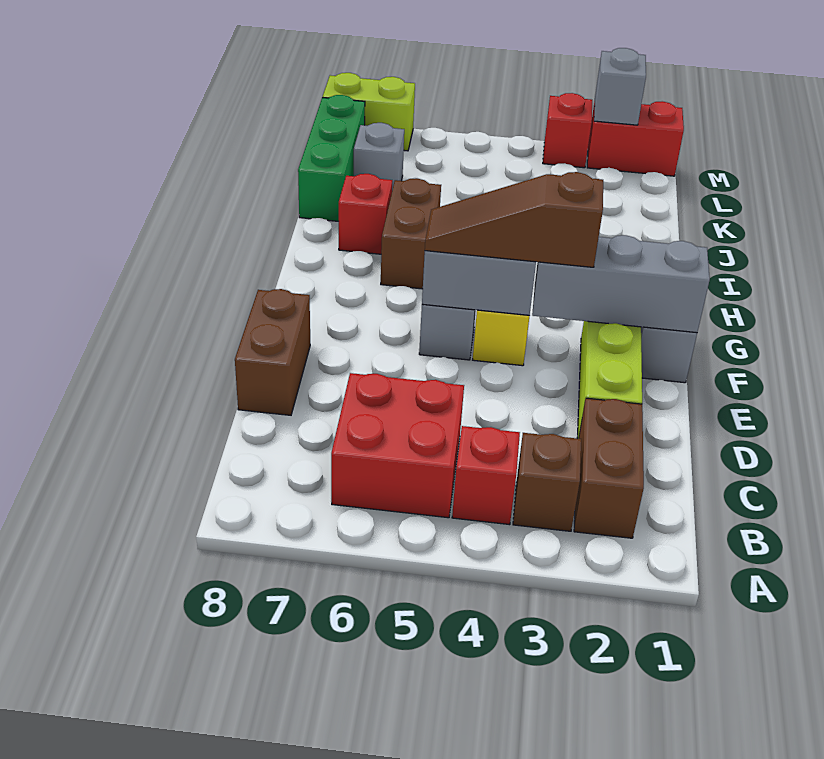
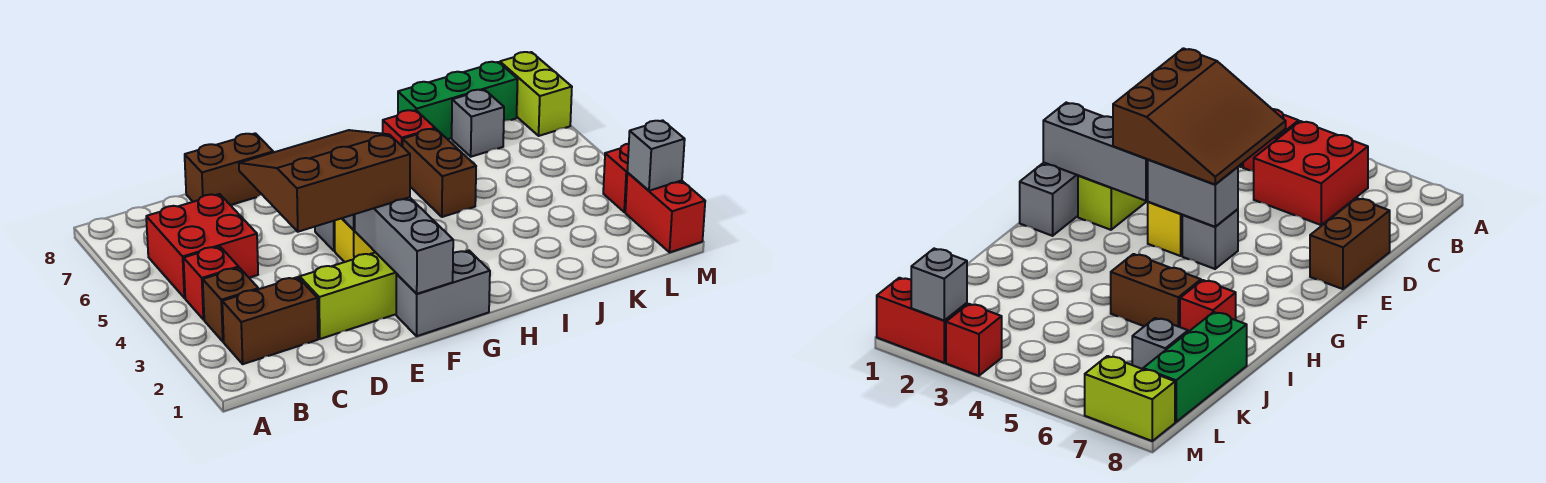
brown 1x3 slope [425,172,603,267] -> brown 3x3 slope [239,130,410,232]
brown 1x2 brick [381,178,441,289] -> brown 1x2 brick turned to [403,129,476,217]

